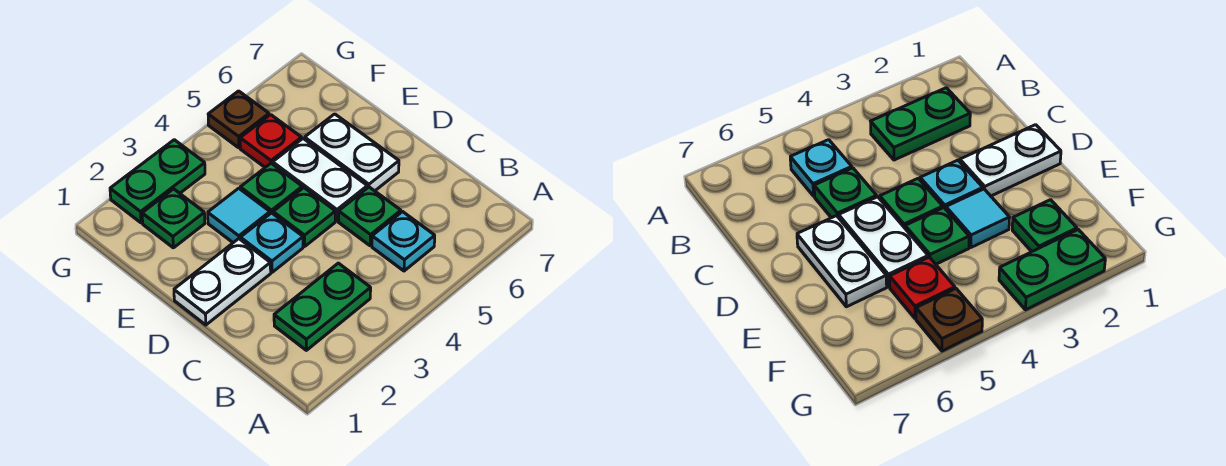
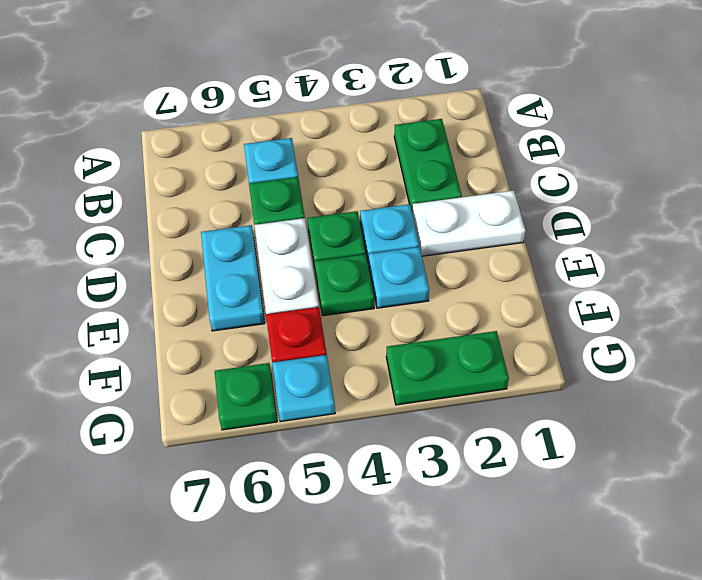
green 1x2 plate [274,263,371,350] -> green 1x2 plate turned to [394,119,462,210]
white 1x2 plate [305,114,399,191] -> cyan 1x2 plate [201,225,265,331]
cyan 1x1 tile [208,188,270,243] -> cyan 1x1 plate [369,247,429,308]
green 1x1 plate [142,189,205,248] -> green 1x1 plate moved to [215,363,277,430]
brown 1x1 plate [208,91,269,148] -> cyan 1x1 plate [272,355,335,422]

